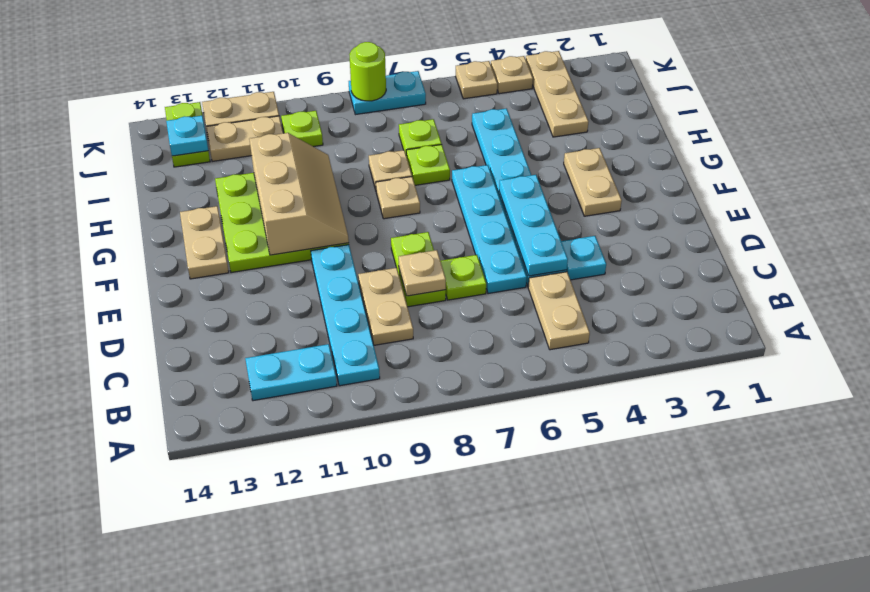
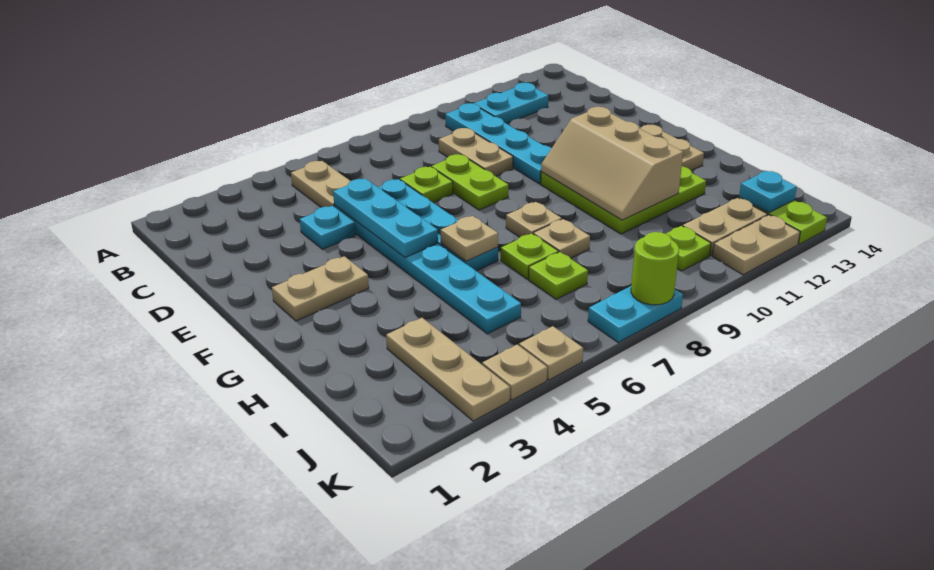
tan 1x1 plate [399,250,446,296] -> tan 1x1 plate moved to [441,216,498,261]
tan 1x2 plate [564,148,622,216] -> tan 1x2 plate turned to [272,256,369,321]

